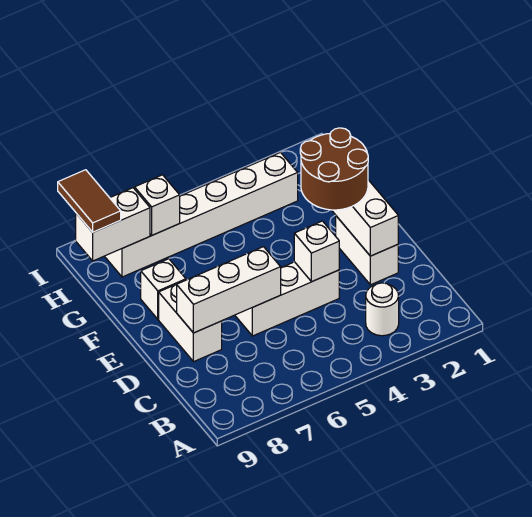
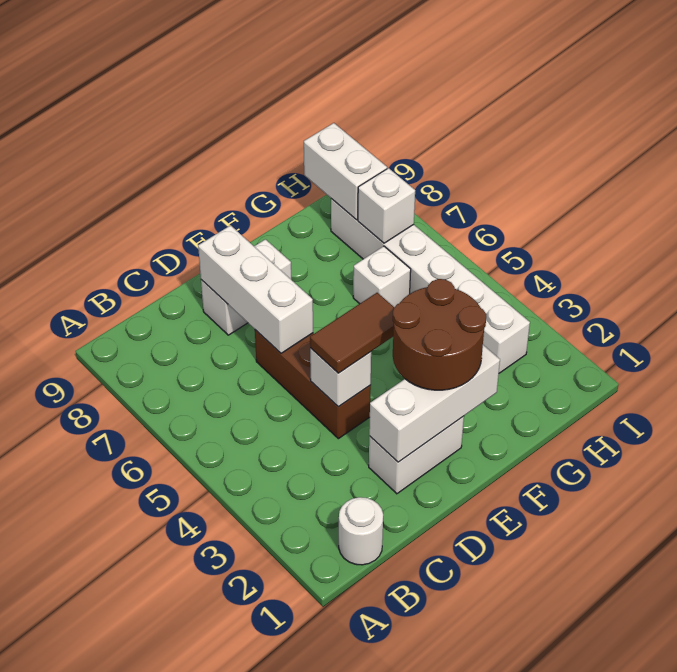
white 1x1 round brick [366,283,399,336] -> white 1x1 round brick moved to [339,497,383,565]
white 1x3 brick [235,262,339,336] -> brown 1x3 brick [255,330,371,439]
white 1x1 brick [141,259,186,319] -> white 1x1 brick moved to [353,246,411,307]
brown 1x2 tile [58,170,121,232] -> brown 1x2 tile moved to [310,293,394,373]

